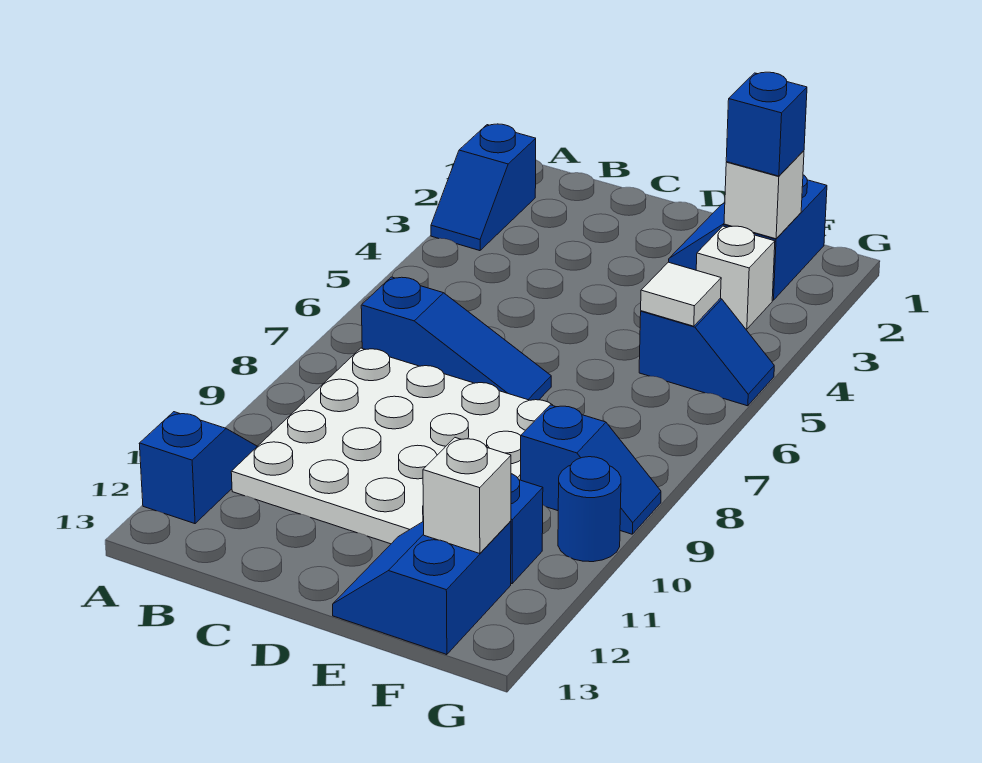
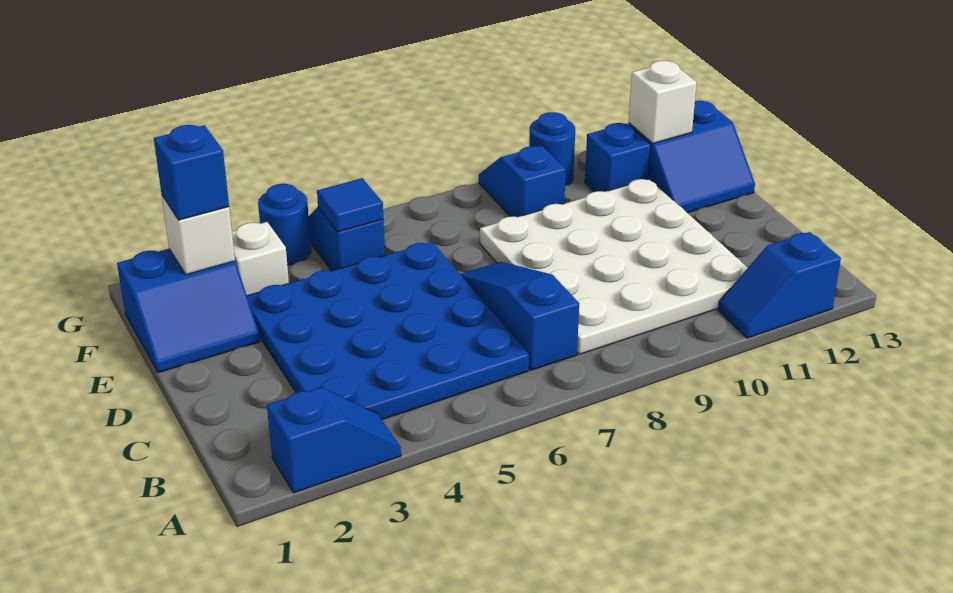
none -> blue 4x4 plate [247,242,529,420]
white 1x1 tile [641,262,721,326] -> blue 1x1 tile [317,178,383,232]
none -> blue 1x1 round brick [258,184,311,265]

